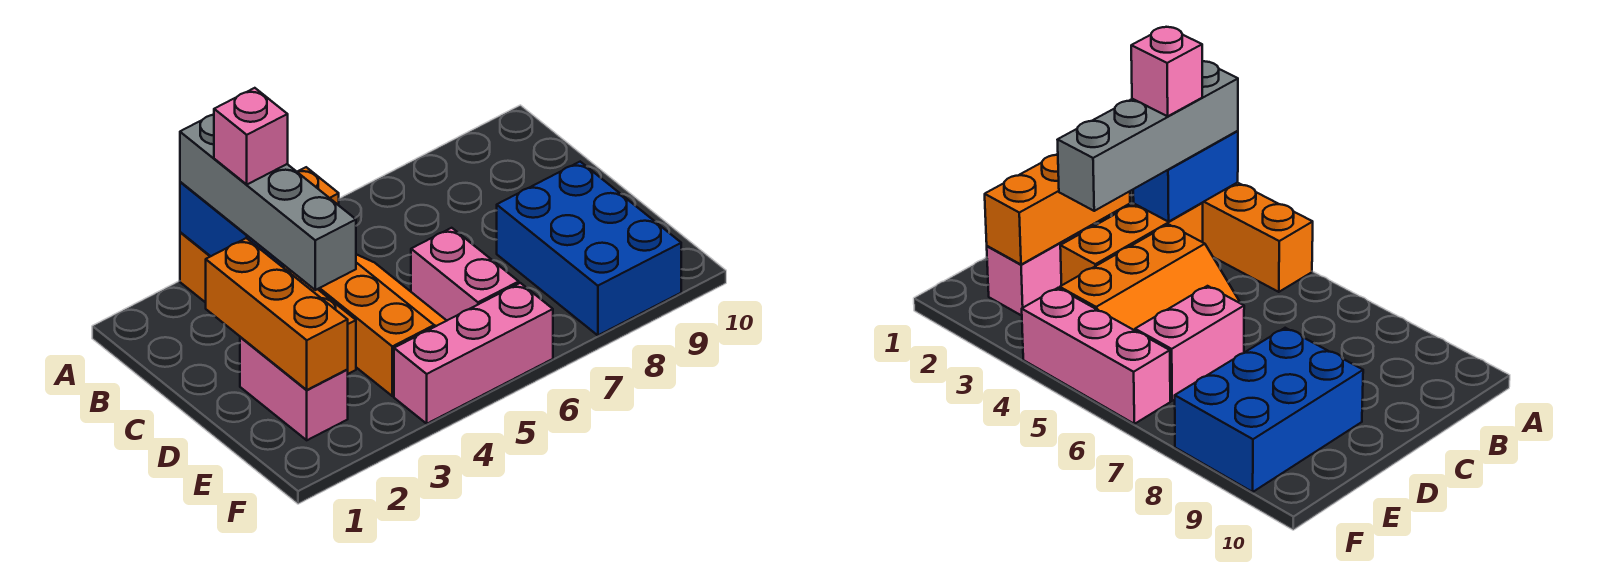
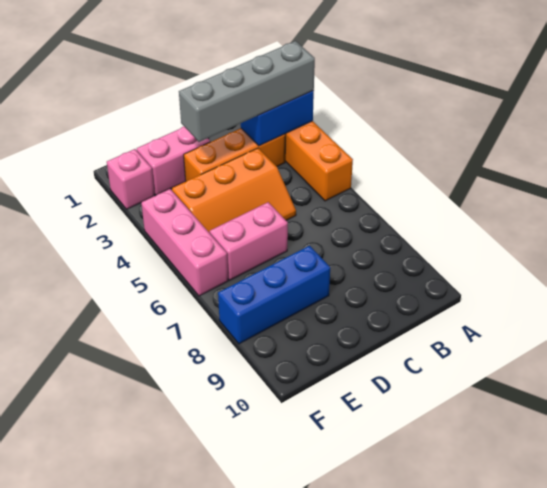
pink 1x1 brick [214,88,288,184] -> pink 1x1 brick moved to [107,149,155,209]
orange 1x3 brick [206,238,348,390] -> none
blue 2x3 brick [497,162,681,335] -> blue 1x3 brick [218,246,330,344]

